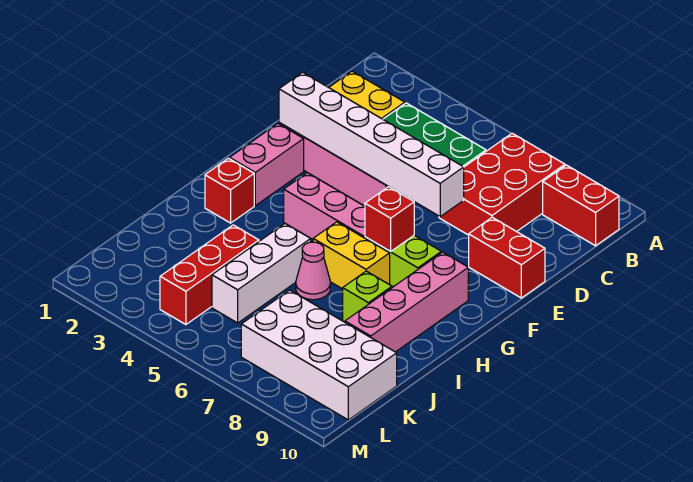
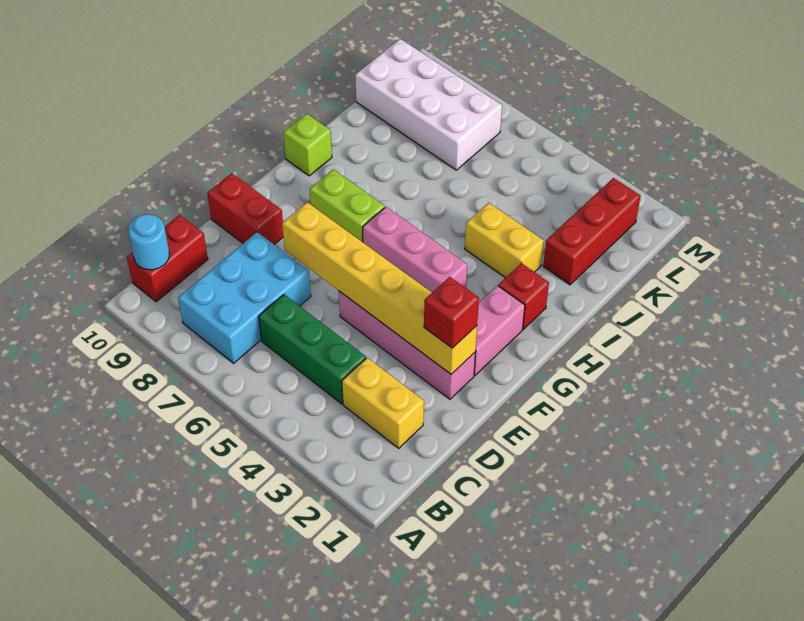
red 2x3 brick [439,133,565,235] -> cyan 2x3 brick [178,232,311,363]
red 1x2 brick [543,165,619,246] -> red 1x2 brick turned to [127,215,208,302]
none -> cyan 1x1 round brick [128,214,169,270]
white 1x6 brick [279,72,464,216] -> yellow 1x6 brick [282,202,477,374]
red 1x1 brick [365,187,414,252] -> red 1x1 brick moved to [424,277,479,348]
pink 1x4 brick [345,252,468,352] -> none
yellow 1x2 brick [313,222,390,289] -> yellow 1x2 brick moved to [465,203,544,278]
white 1x3 brick [212,224,311,323] -> none
pink 1x1 cone [296,242,330,300] -> none
lime 1x1 brick [343,271,392,322] -> lime 1x1 brick moved to [283,114,332,176]
red 1x3 brick [160,225,259,325] -> red 1x3 brick moved to [543,178,641,285]

